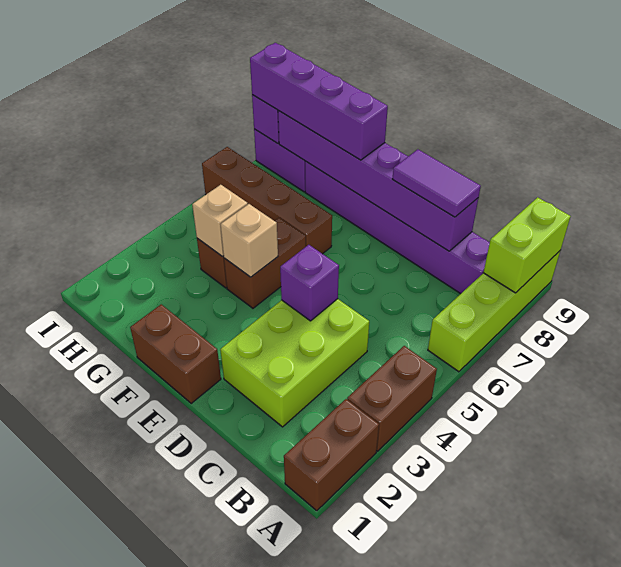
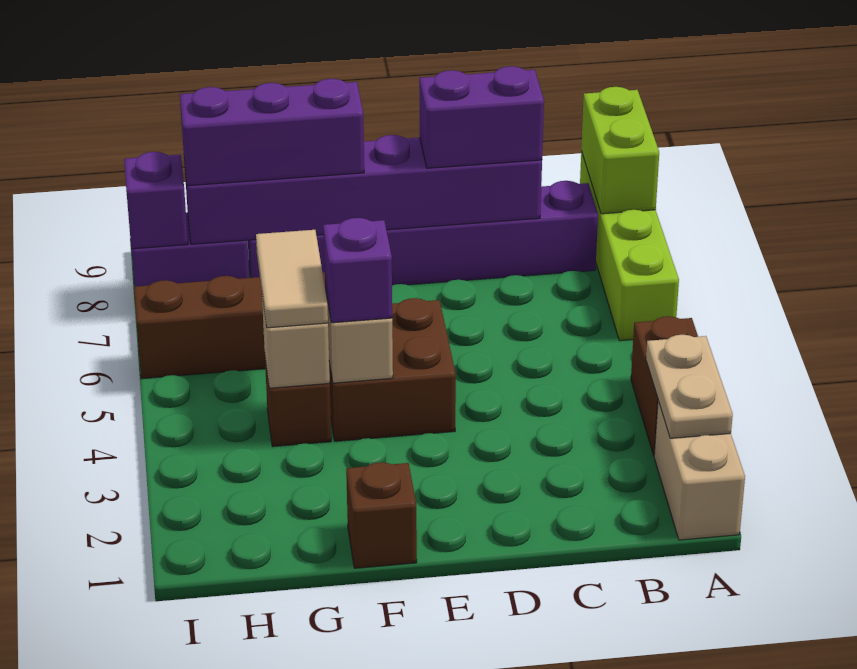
brown 1x2 brick [284,399,379,511] -> tan 1x2 brick [654,401,745,540]
none -> tan 1x2 plate [646,335,733,438]
lime 2x3 brick [220,299,369,427] -> none
purple 1x2 tile [393,149,481,217] -> purple 1x2 brick [419,66,544,168]
purple 1x1 brick [280,245,339,321] -> purple 1x1 brick moved to [323,218,392,323]
brown 1x2 brick [130,304,221,403] -> brown 1x1 brick [346,462,417,568]
brown 1x2 brick [224,218,306,308] -> brown 2x2 brick [329,298,456,441]
purple 1x4 brick [250,43,388,160] -> purple 1x3 brick [180,79,364,186]
none -> tan 1x2 tile [256,230,328,328]

